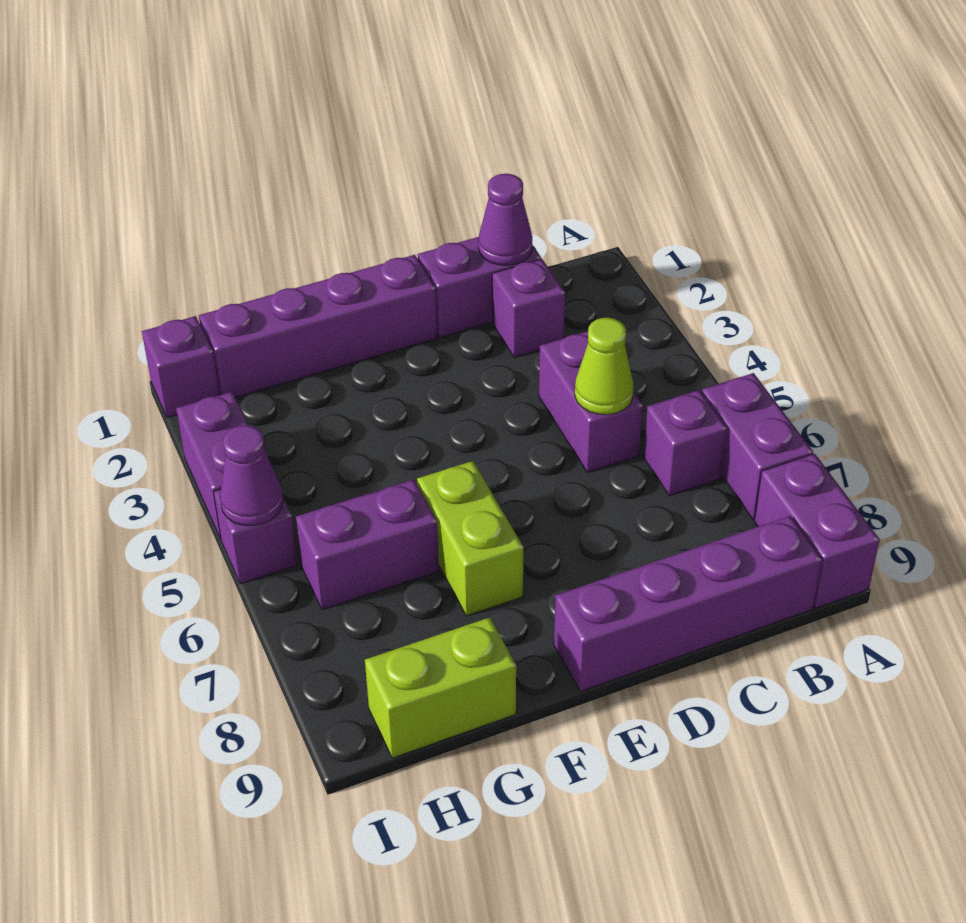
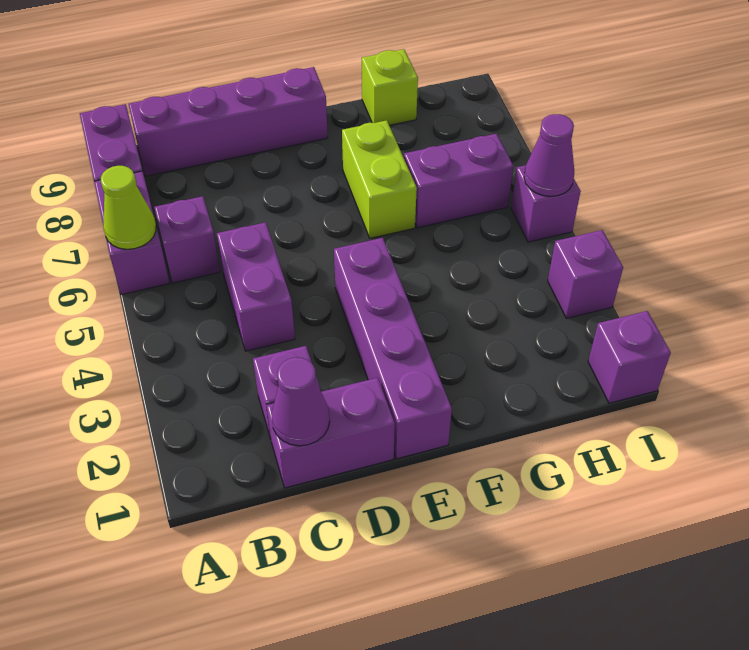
lime 1x1 cone [575,318,633,415] -> lime 1x1 cone moved to [101,166,156,249]
purple 1x4 brick [199,255,437,398] -> purple 1x4 brick turned to [334,238,452,459]
lime 1x2 brick [365,617,516,758] -> lime 1x1 brick [362,49,418,125]
purple 1x2 brick [176,392,248,539] -> purple 1x1 brick [548,230,623,318]

